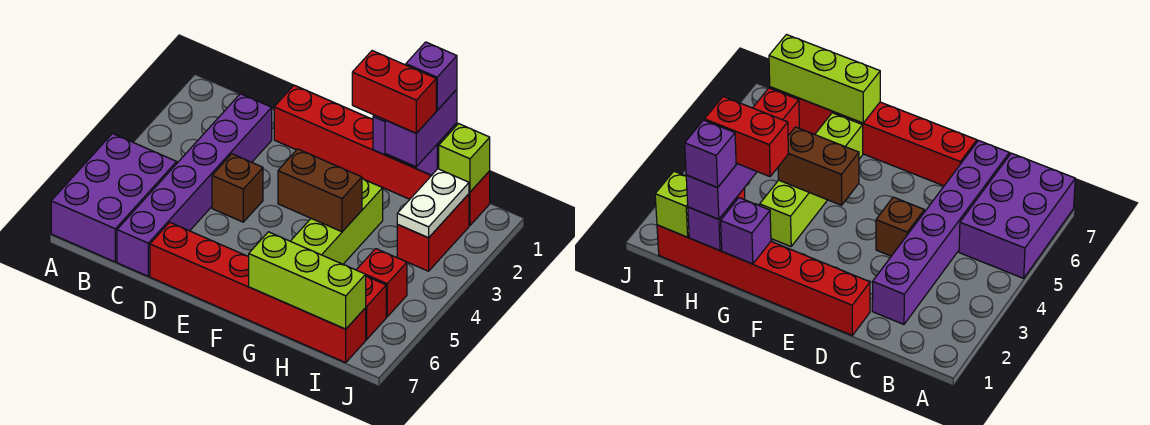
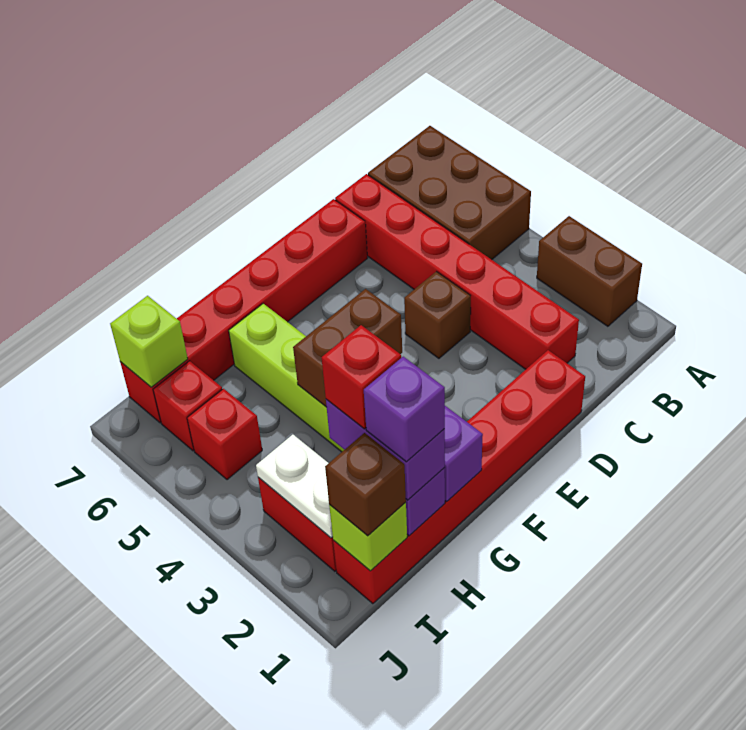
none -> brown 1x2 brick [537,216,642,326]
purple 2x3 brick [51,134,177,262] -> brown 2x3 brick [368,126,531,260]
purple 1x6 brick [117,94,272,276] -> red 1x6 brick [335,174,579,369]
red 1x2 brick [352,51,436,133] -> red 1x1 brick [322,325,401,429]
lime 1x3 brick [249,232,366,329] -> lime 1x1 brick [110,296,188,387]
none -> brown 1x1 brick [325,433,406,536]

